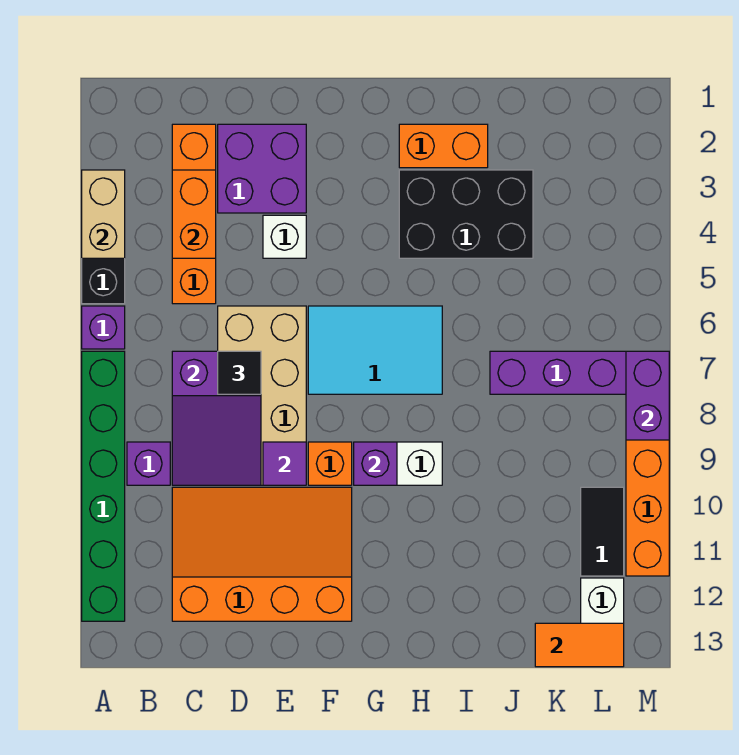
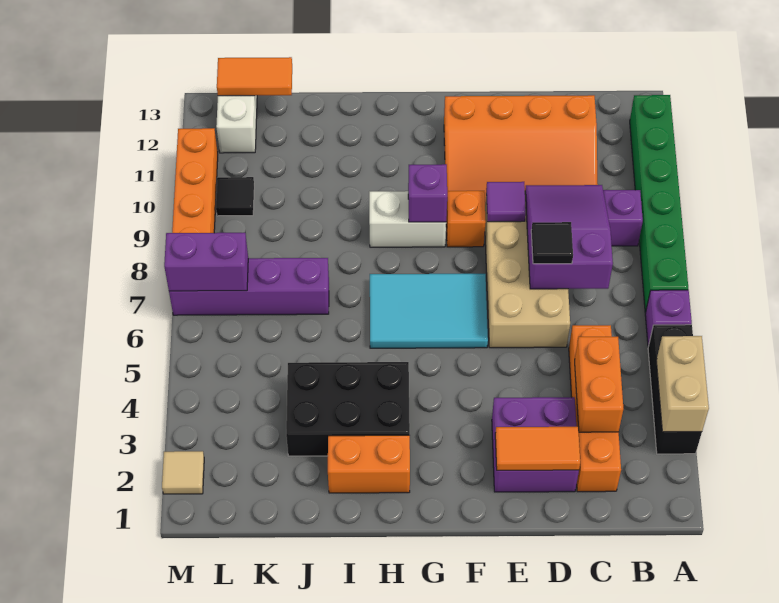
none -> orange 1x2 tile [495,427,580,470]
white 1x1 brick [263,215,306,258] -> none
black 1x2 tile [581,487,624,576] -> black 1x1 tile [216,177,254,216]
none -> tan 1x1 tile [162,451,204,494]
purple 1x2 brick [626,351,669,440] -> purple 1x2 brick turned to [164,233,248,291]

